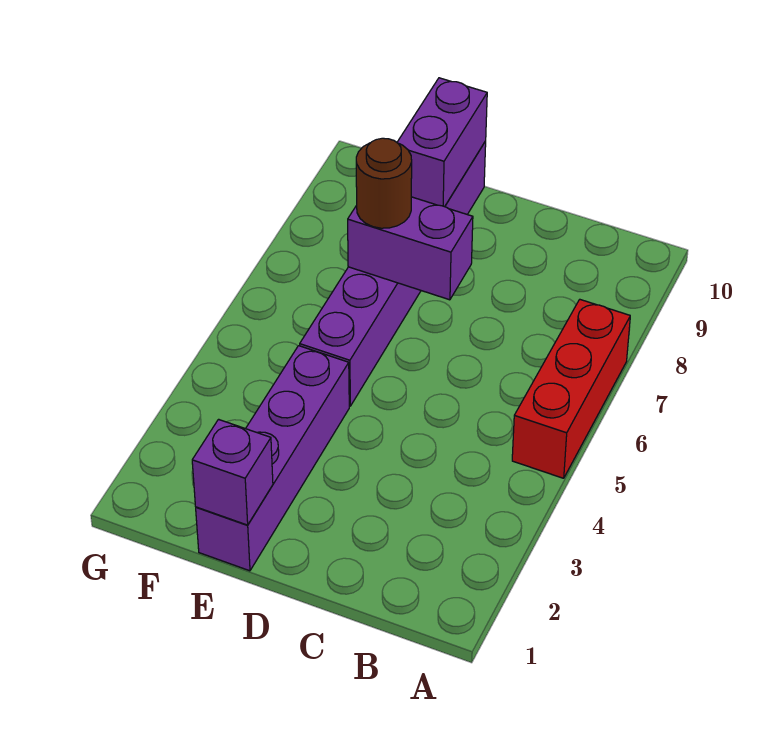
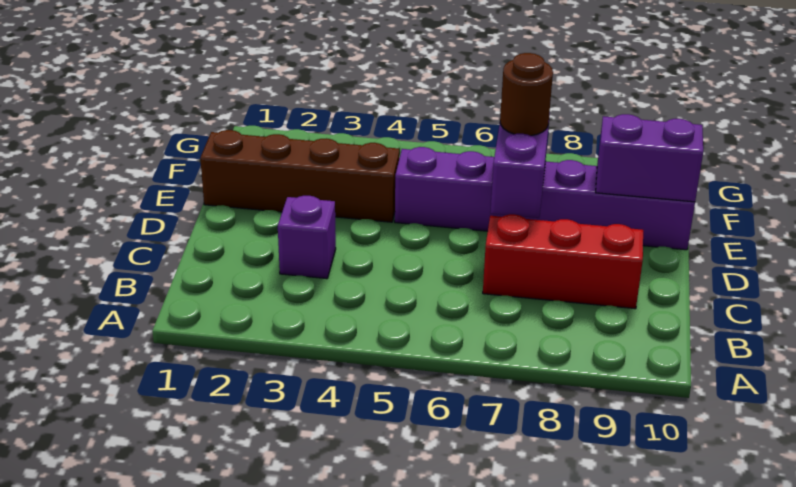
red 1x3 brick [512,300,630,478] -> red 1x3 brick moved to [483,214,643,309]
purple 1x4 brick [196,346,349,571] -> brown 1x4 brick [200,130,399,222]
purple 1x1 brick [192,419,273,525] -> purple 1x1 brick moved to [278,196,336,279]

